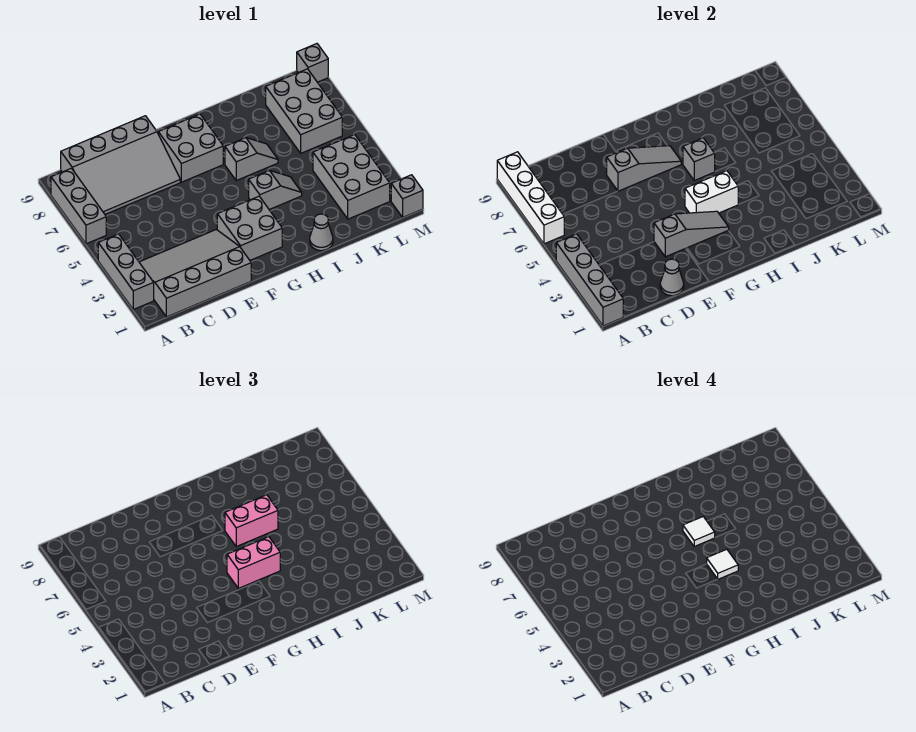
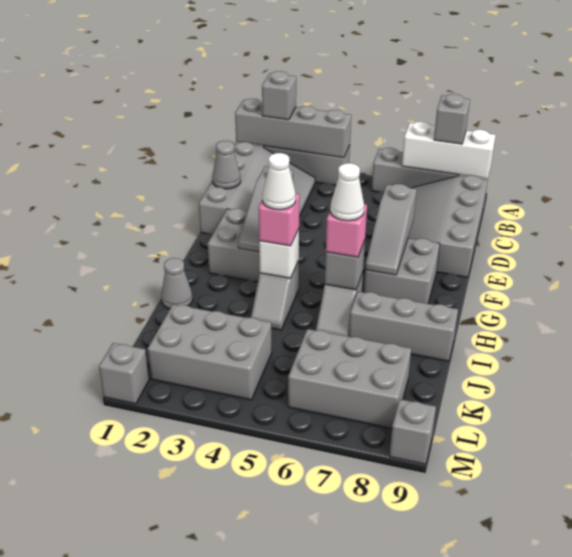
none -> grey 1x1 brick [262,71,296,120]
white 1x4 brick [497,152,564,244] -> white 1x3 brick [402,122,495,179]
none -> grey 1x1 brick [434,94,470,144]
white 1x2 brick [685,171,738,213] -> white 1x1 brick [259,229,299,278]
pink 1x2 brick [227,537,280,588] -> pink 1x1 brick [258,194,300,246]
white 1x1 tile [707,549,738,579] -> white 1x1 cone [263,153,296,210]
pink 1x2 brick [225,495,278,546] -> pink 1x1 brick [326,204,367,257]
white 1x1 tile [683,517,715,546] -> white 1x1 cone [330,163,364,221]
none -> grey 1x3 brick [349,292,458,361]

